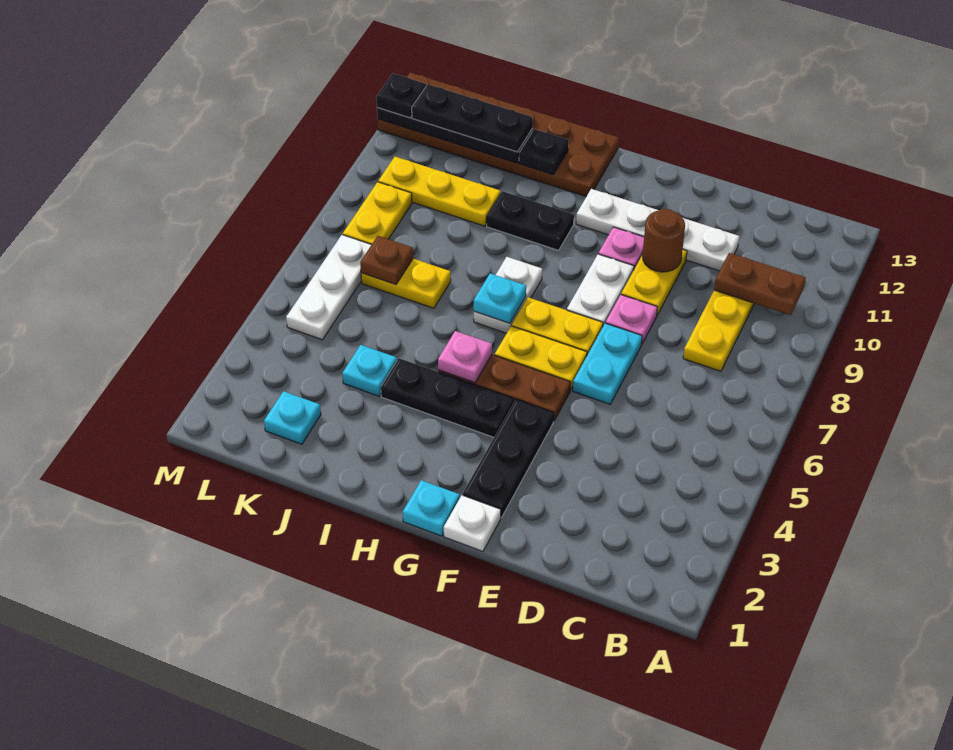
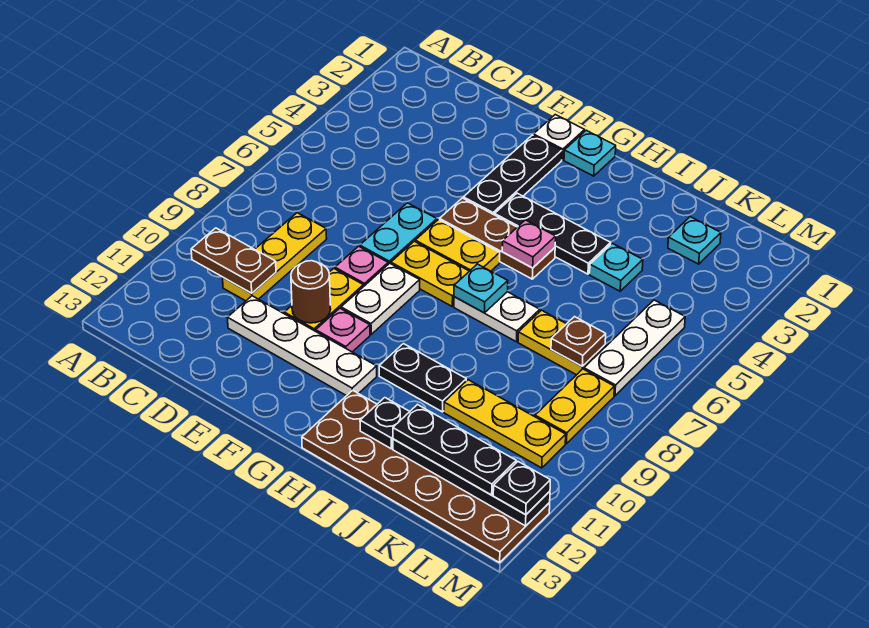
white 1x2 plate [474,257,542,333] -> white 1x2 plate turned to [454,292,540,342]

